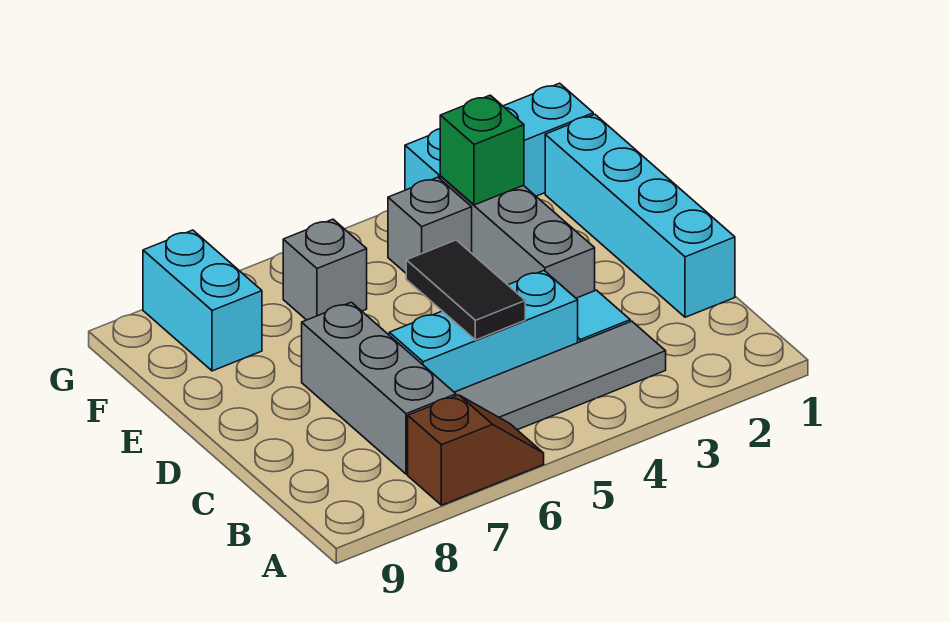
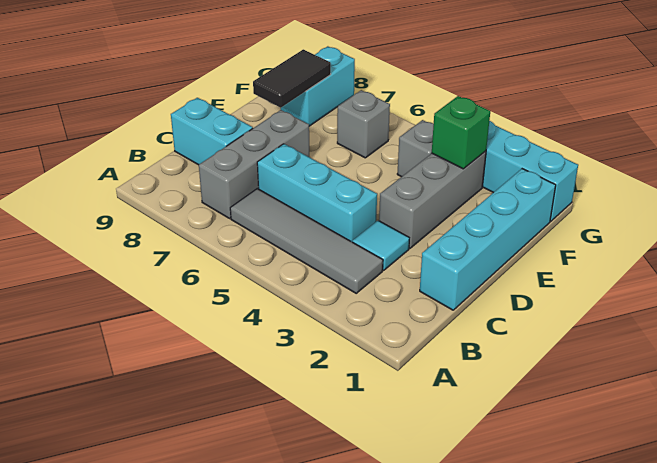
brown 1x2 slope [408,395,544,505] -> none
black 1x2 tile [406,240,525,340] -> black 1x2 tile moved to [253,49,331,108]
none -> cyan 1x2 brick [171,98,253,165]

